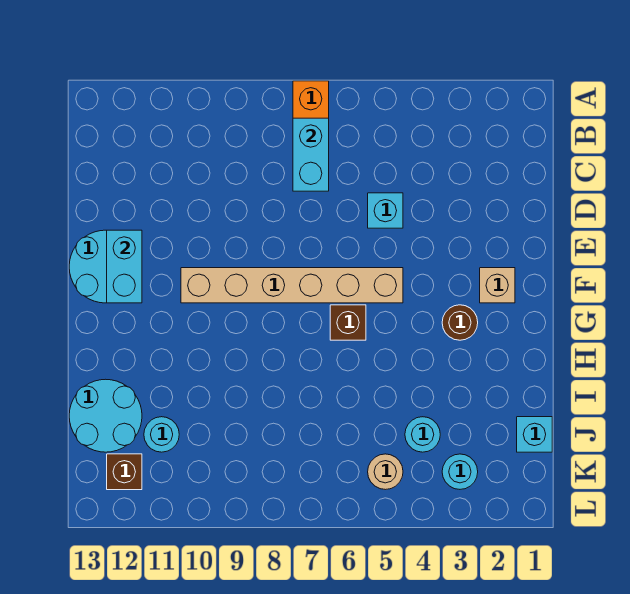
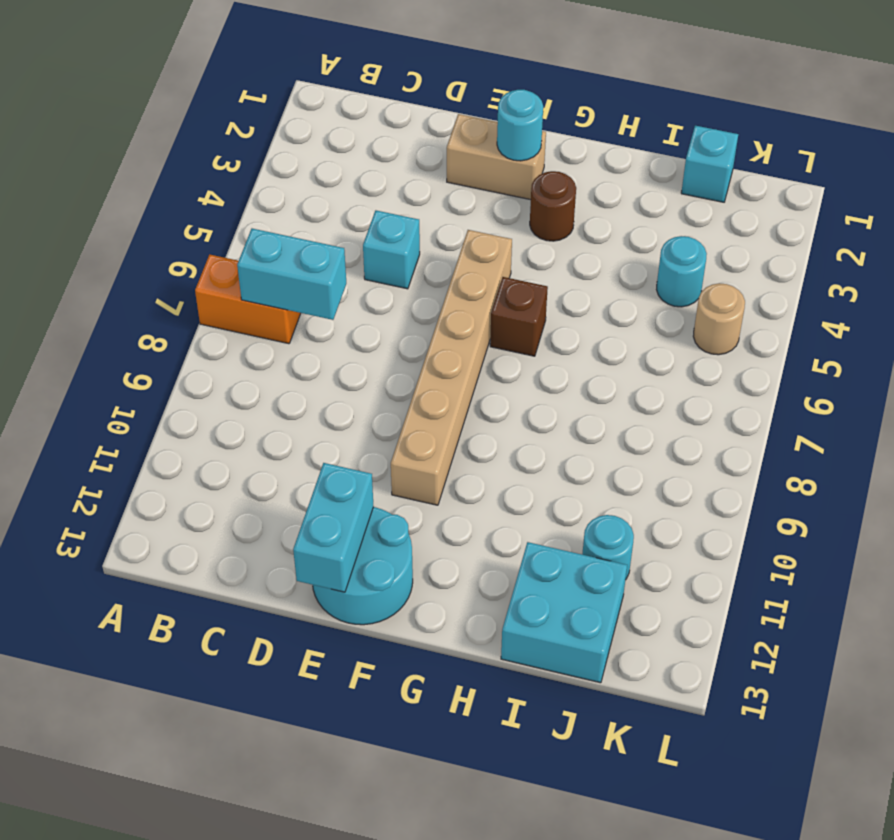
cyan 1x2 brick [107,230,142,303] -> cyan 1x2 brick turned to [293,463,374,592]
tan 1x1 brick [480,268,515,303] -> tan 1x2 brick [447,114,546,200]
cyan 2x2 round brick [69,379,142,452] -> cyan 2x2 brick [501,542,627,683]
cyan 1x1 round brick [442,454,478,489] -> cyan 1x1 round brick moved to [497,90,543,161]
brown 1x1 brick [107,454,142,490] -> none

